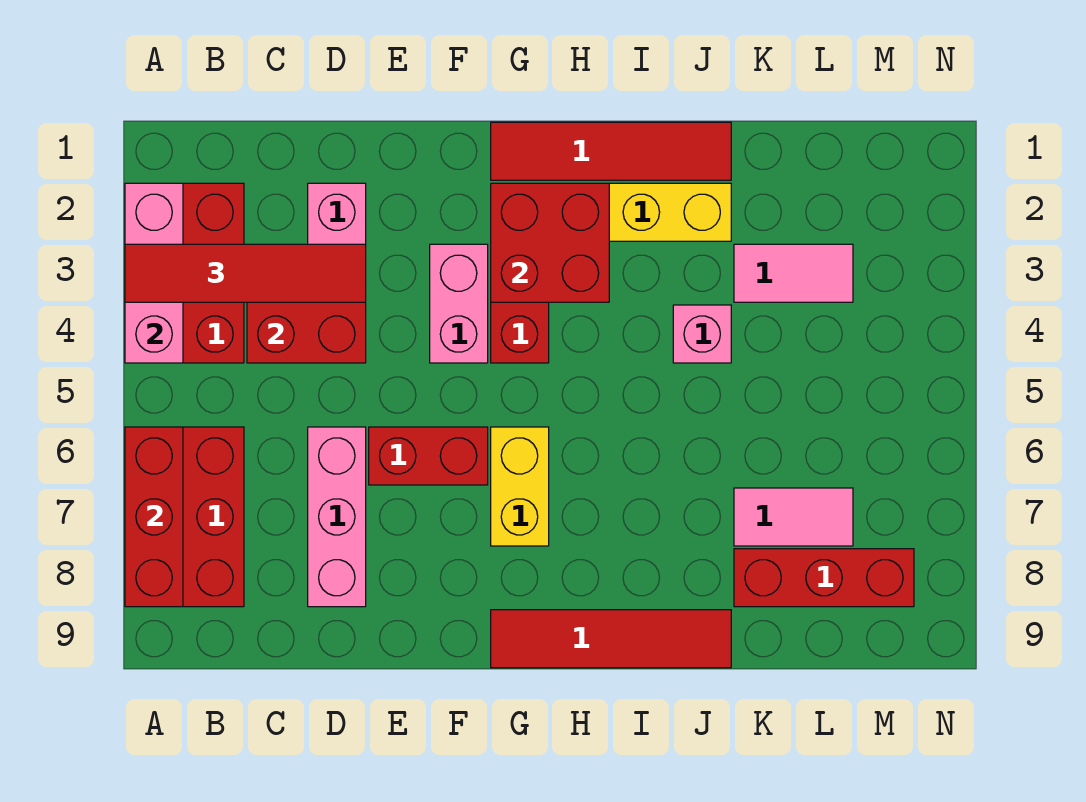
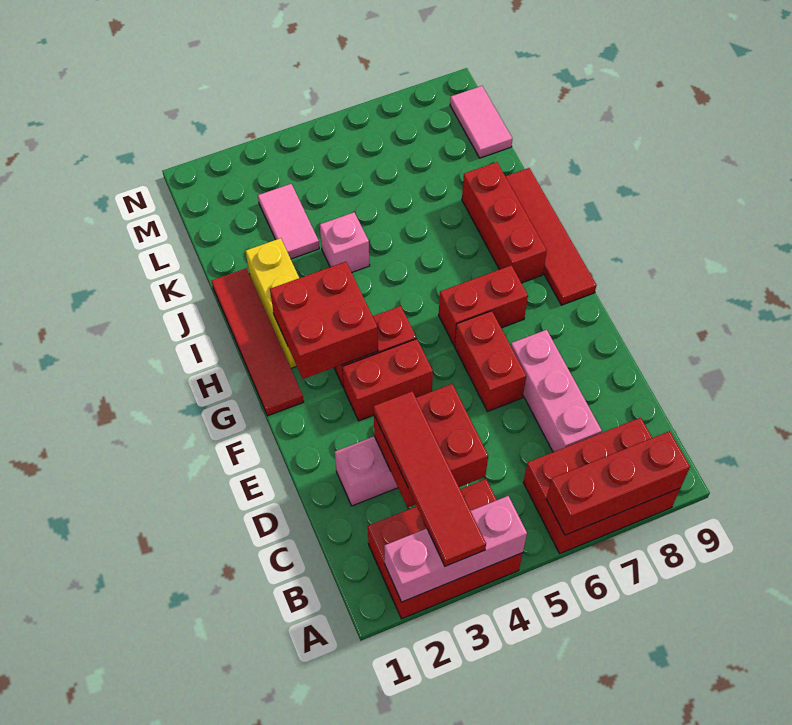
pink 1x3 brick [308,427,366,607] -> pink 1x3 brick turned to [511,330,602,452]
pink 1x2 brick [430,244,488,363] -> red 1x2 brick [342,339,433,421]
yellow 1x2 brick [491,427,549,546] -> red 1x2 brick [439,265,528,346]
pink 1x2 tile [734,488,853,546] -> pink 1x2 tile moved to [450,86,512,158]
red 1x3 brick [734,549,914,607] -> red 1x3 brick moved to [462,162,547,283]

